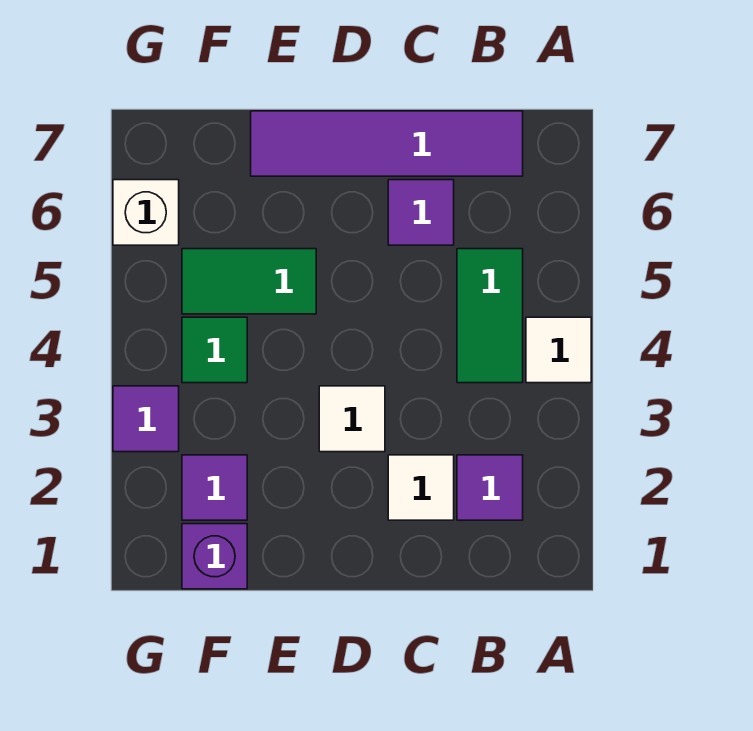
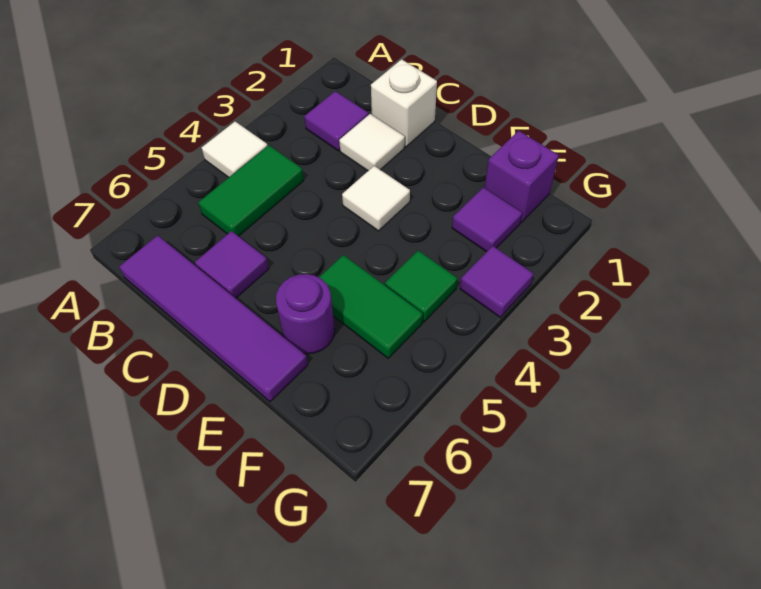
none -> purple 1x1 round brick [276,274,335,354]
white 1x1 brick [113,180,179,245] -> white 1x1 brick moved to [371,59,437,147]

